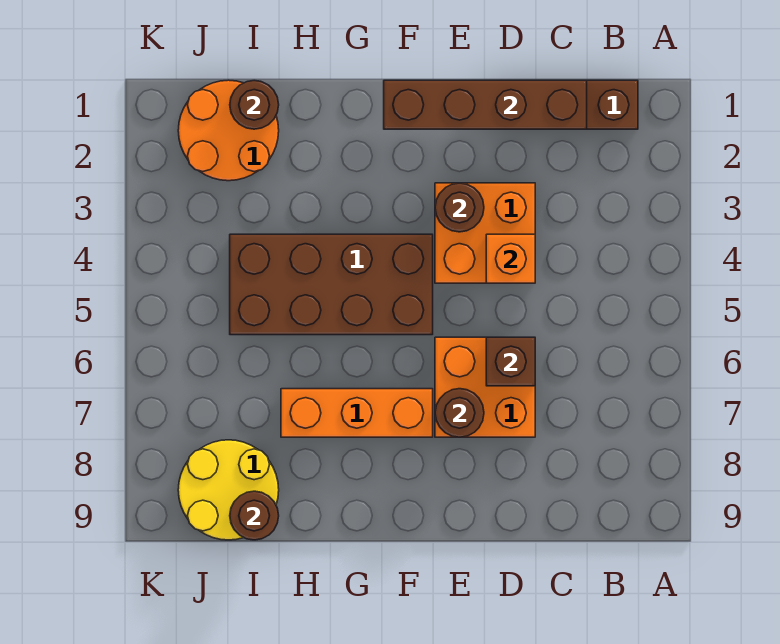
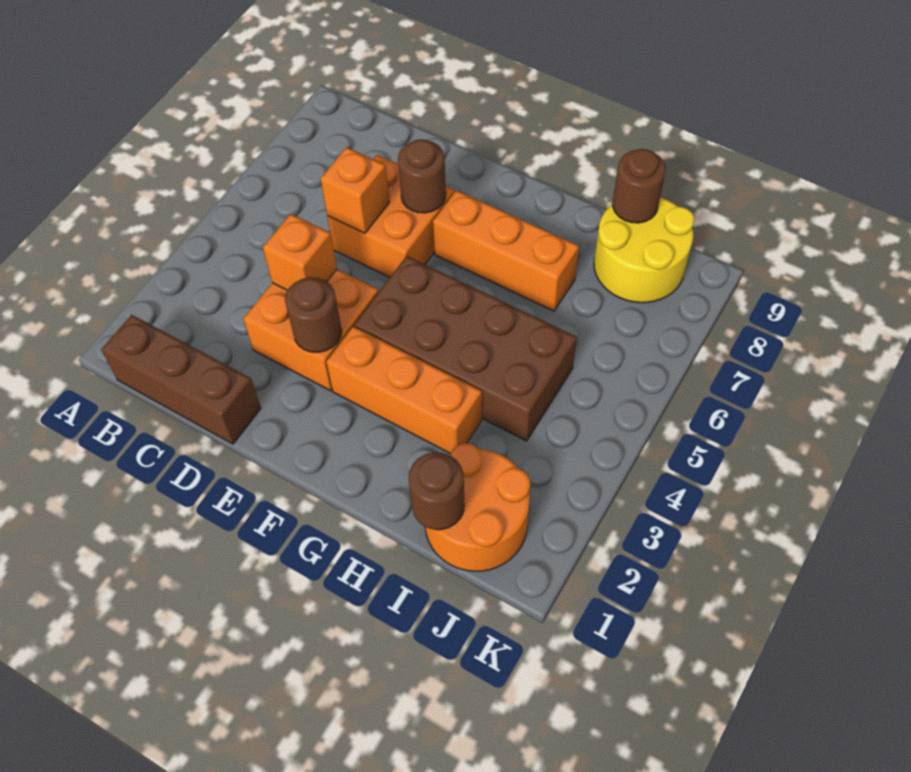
brown 1x4 brick [384,80,587,129] -> none
brown 1x1 brick [486,337,535,386] -> orange 1x1 brick [321,147,390,233]
none -> orange 1x3 brick [326,326,482,454]

